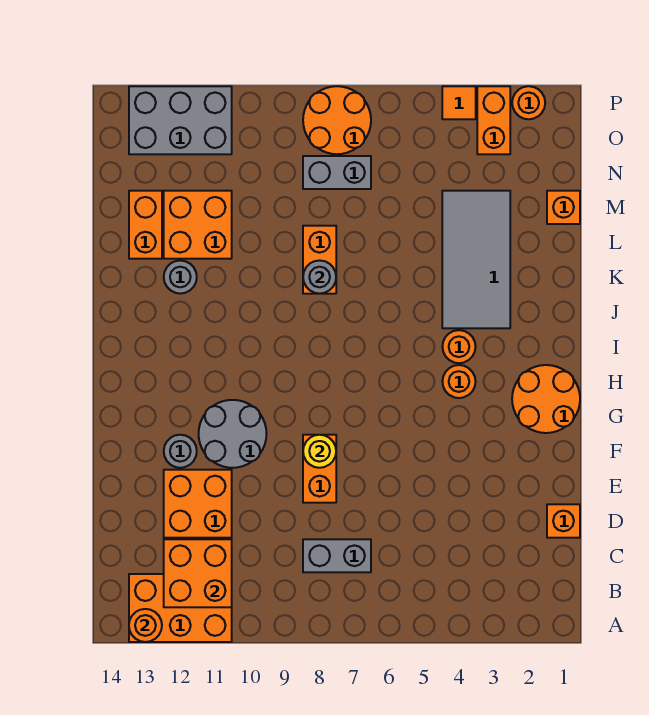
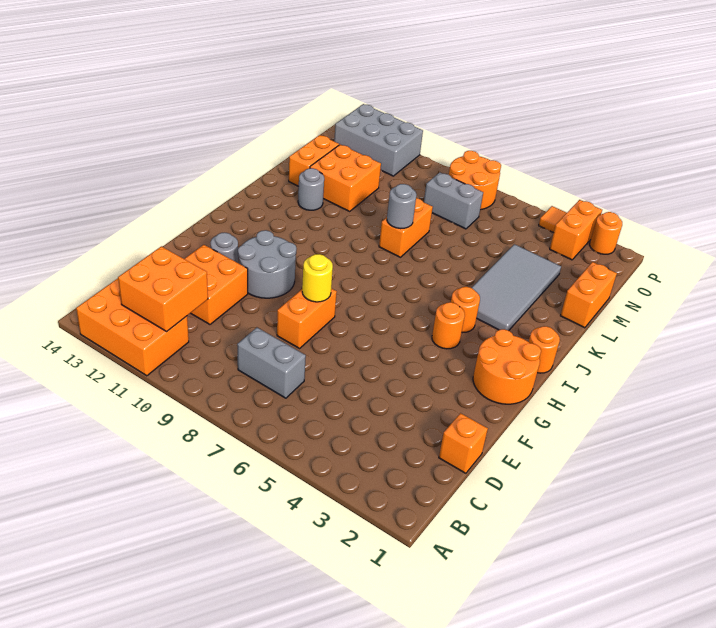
orange 1x1 round brick [129,609,162,642] -> orange 1x1 round brick moved to [529,326,560,373]
orange 1x1 brick [547,191,580,224] -> orange 1x2 brick [560,262,617,328]

